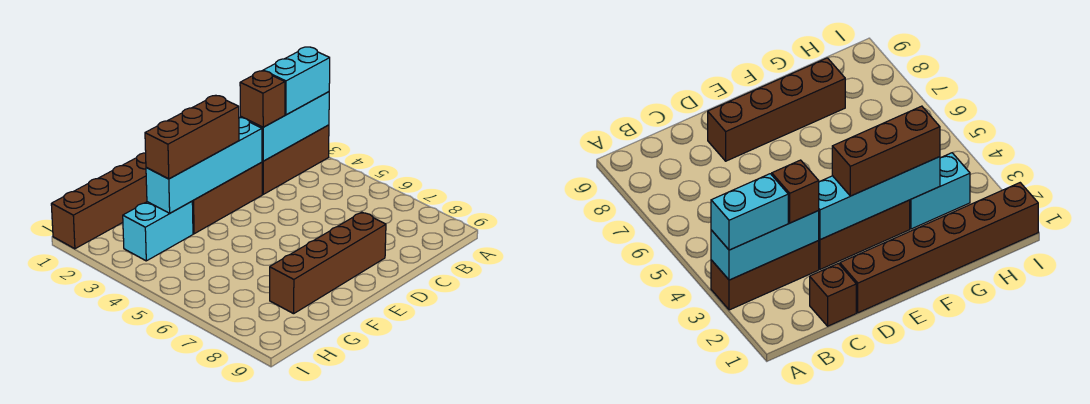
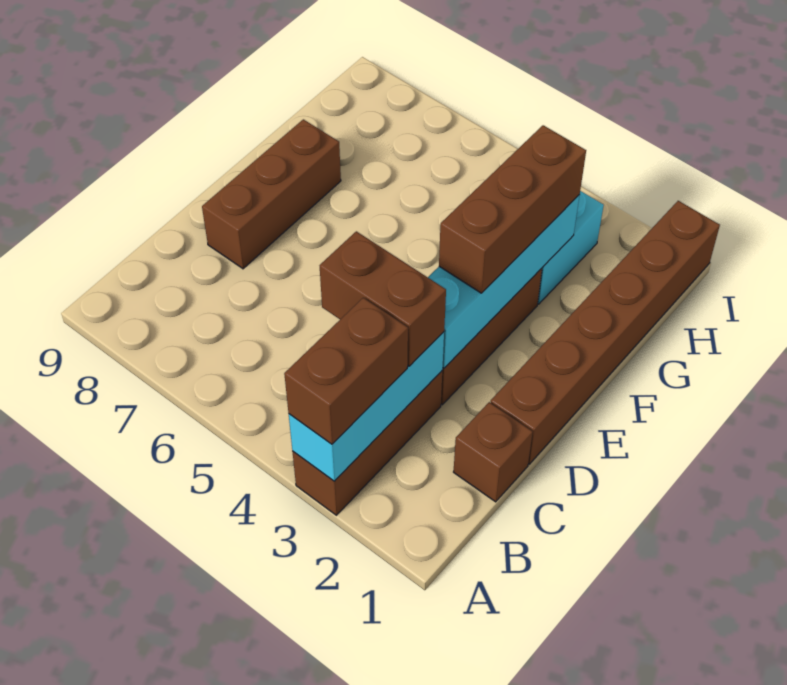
cyan 1x2 brick [263,47,330,115] -> brown 1x2 brick [284,298,408,444]
brown 1x1 brick [240,71,285,127] -> brown 1x2 brick [320,231,446,366]
brown 1x4 brick [270,212,386,314] -> brown 1x3 brick [202,119,341,269]

